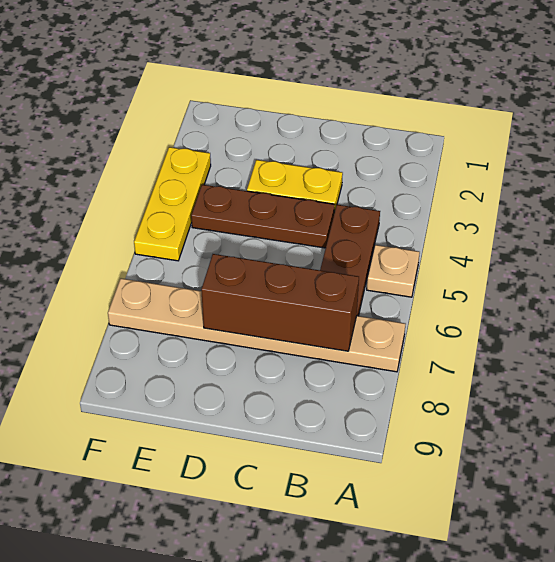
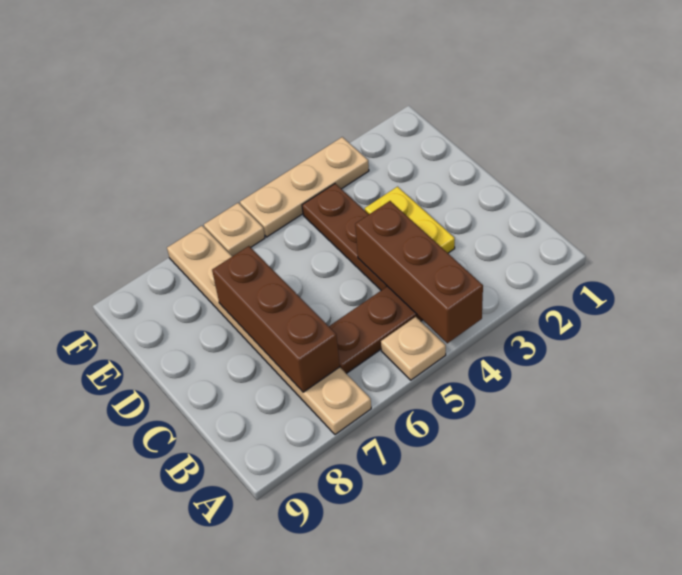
none -> brown 1x3 brick [355,201,483,343]
yellow 1x3 plate [134,147,211,261] -> tan 1x3 plate [240,137,369,237]
none -> tan 1x1 plate [204,203,265,256]

